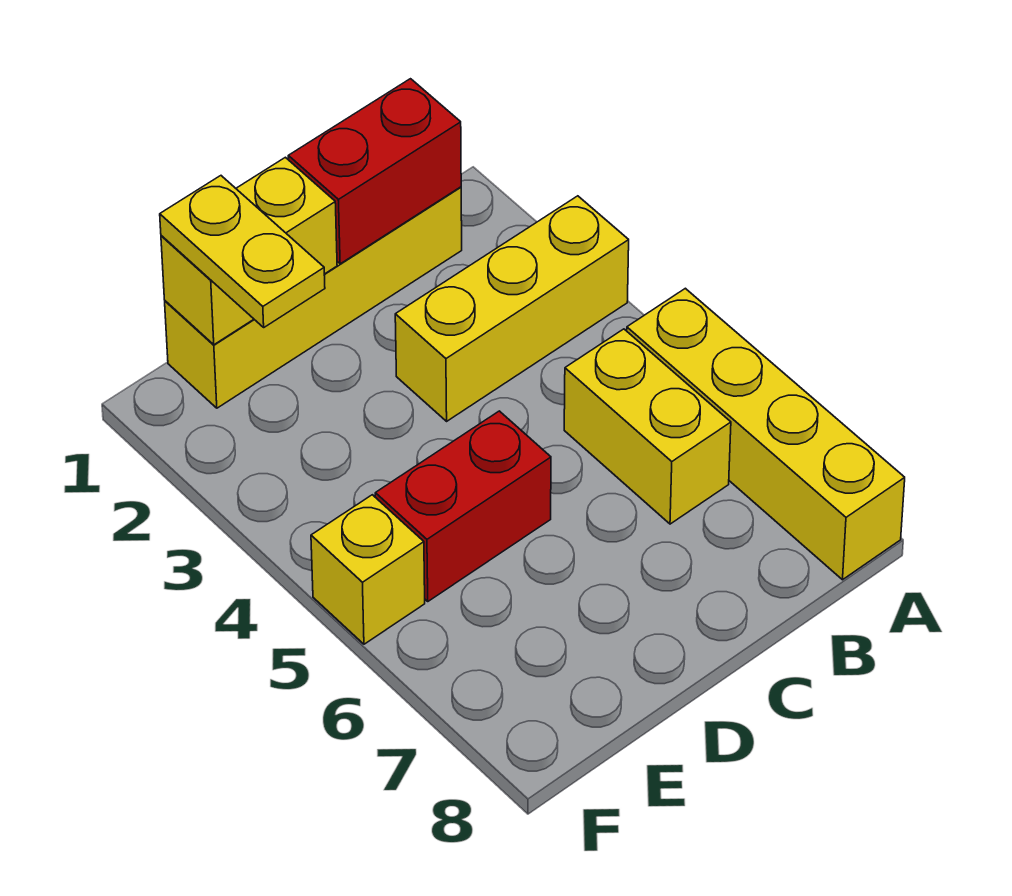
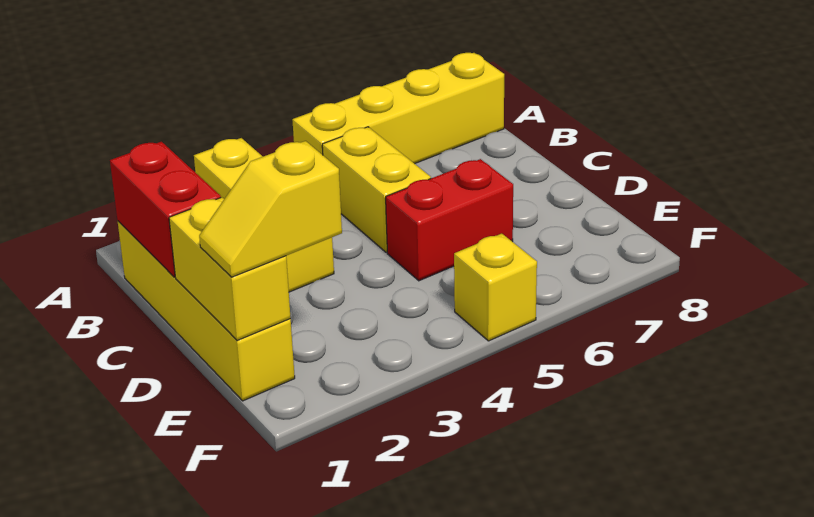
yellow 1x2 brick [564,329,731,524] -> yellow 1x2 brick turned to [322,127,431,252]
red 1x2 brick [375,411,551,601] -> red 1x2 brick turned to [386,159,513,281]
yellow 1x2 plate [160,176,325,327] -> yellow 1x2 slope [199,141,342,277]

